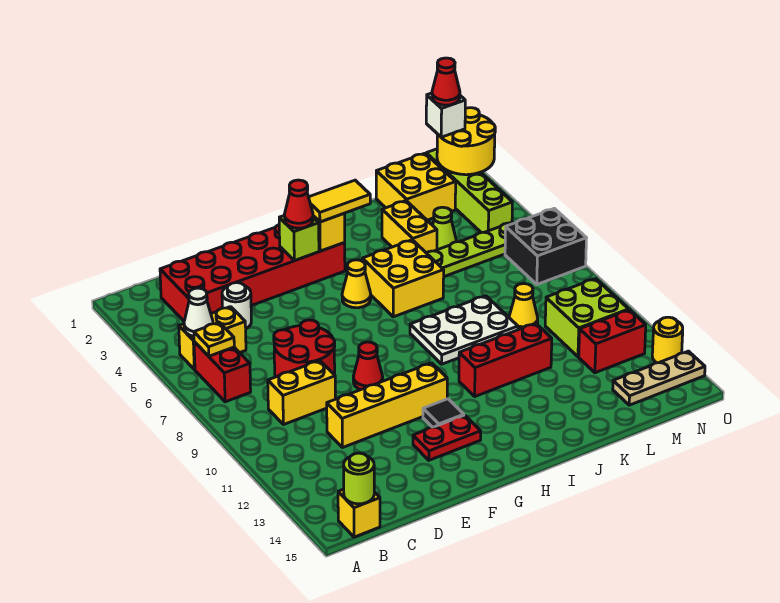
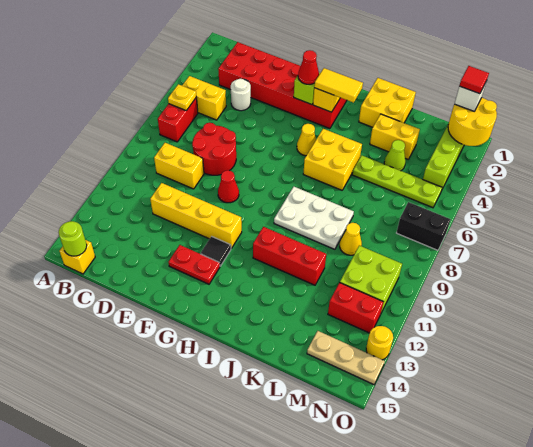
white 1x1 cone [184,288,213,336] -> none
yellow 1x2 brick [382,201,437,253] -> yellow 1x2 brick turned to [370,114,420,159]
yellow 2x2 brick [376,153,456,220] -> yellow 2x2 brick moved to [359,78,416,127]
red 1x1 cone [432,58,460,105] -> red 1x1 tile [459,66,489,94]
black 2x2 brick [505,208,586,284] -> black 1x2 brick [397,202,451,250]

